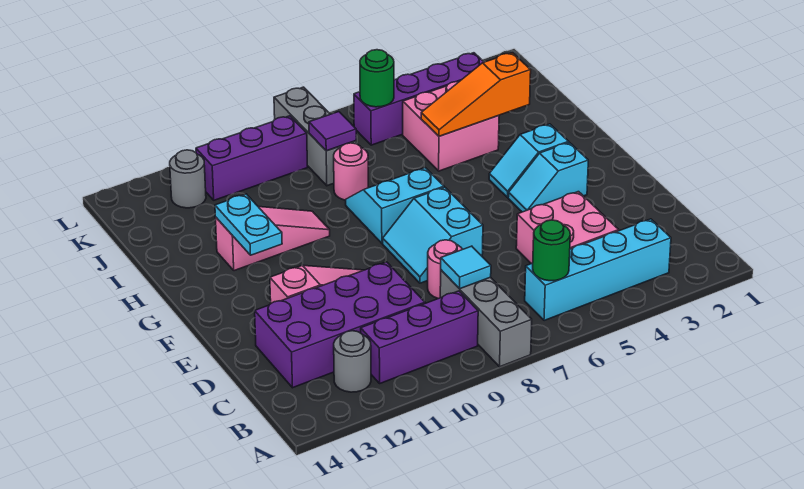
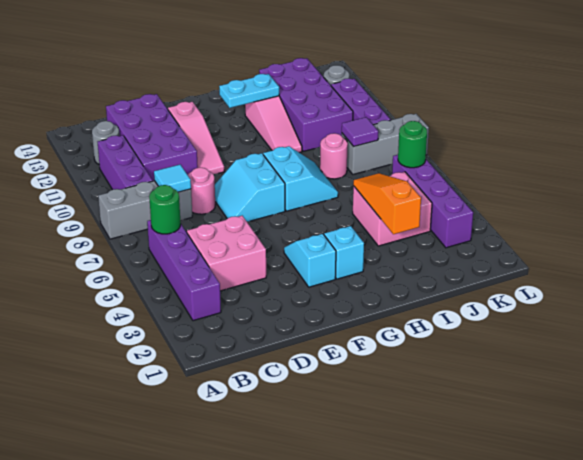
cyan 1x4 brick [525,219,671,321] -> purple 1x4 brick [147,220,221,321]
cyan 2x2 slope [383,187,483,283] -> cyan 2x2 slope turned to [215,153,285,222]
none -> purple 2x4 brick [259,58,353,151]

